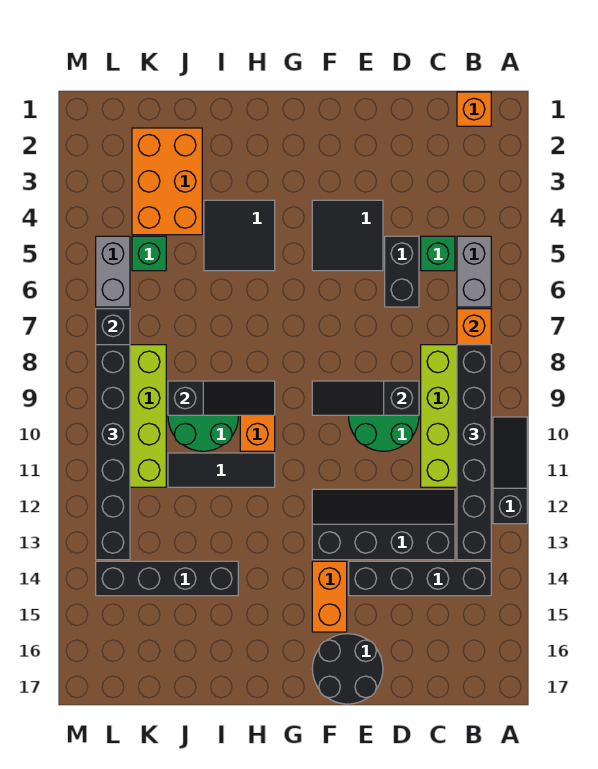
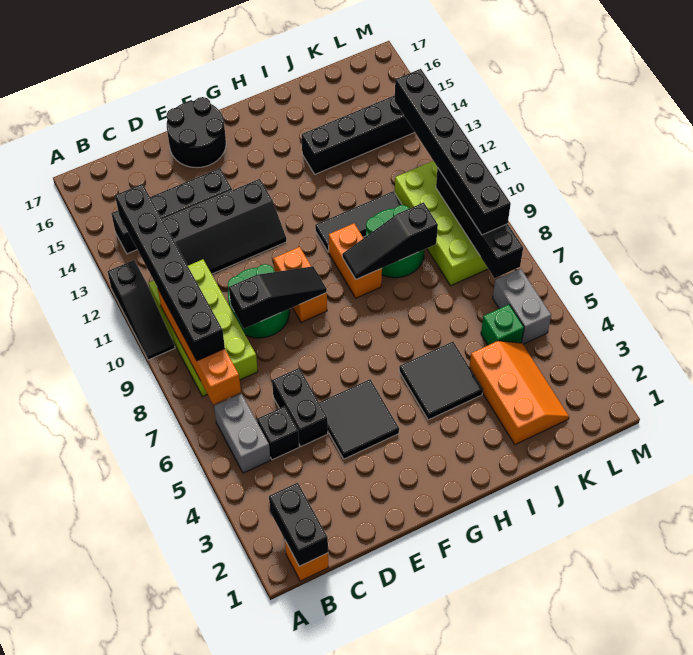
none -> black 1x2 brick [269,483,328,566]
green 1x1 brick [421,236,455,271] -> black 1x1 brick [257,406,299,460]
orange 1x2 brick [312,561,347,632] -> orange 1x2 brick moved to [274,247,327,322]
orange 2x3 brick [132,128,202,235] -> orange 2x3 slope [469,341,569,445]

